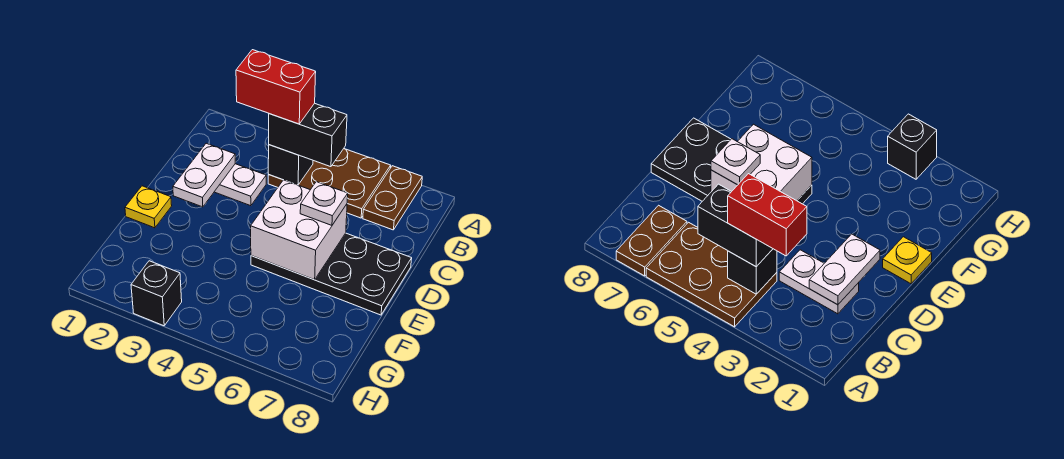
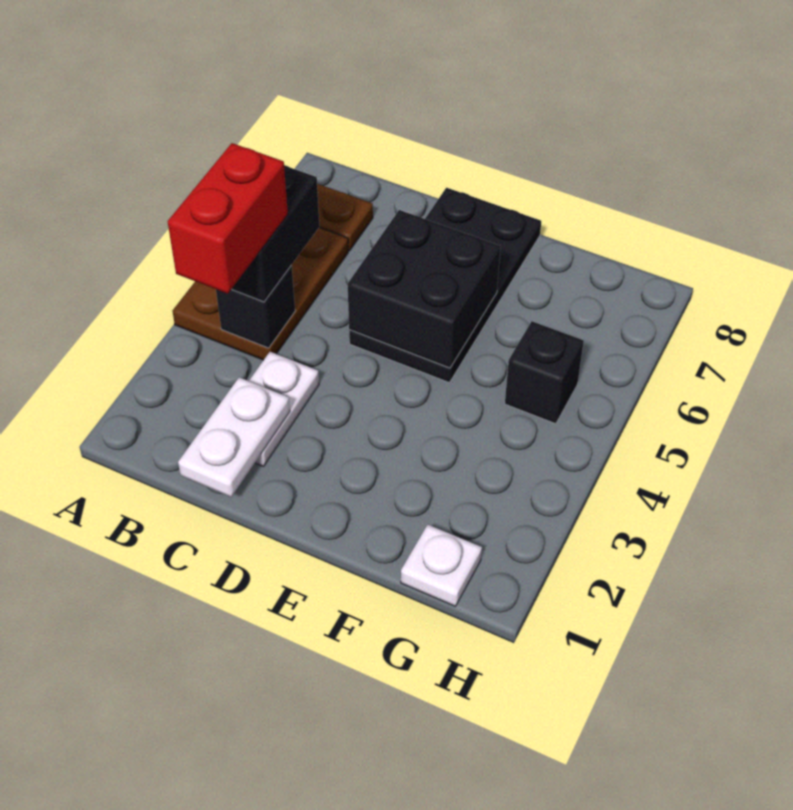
white 1x2 plate [173,143,235,207] -> white 1x2 plate turned to [178,377,290,497]
white 2x2 brick [251,180,347,280] -> black 2x2 brick [348,210,500,368]
white 1x1 plate [300,182,348,225] -> white 1x1 plate moved to [401,525,482,606]
yellow 1x1 plate [125,186,172,228] -> none
black 1x1 brick [131,261,182,326] -> black 1x1 brick moved to [505,321,584,424]

